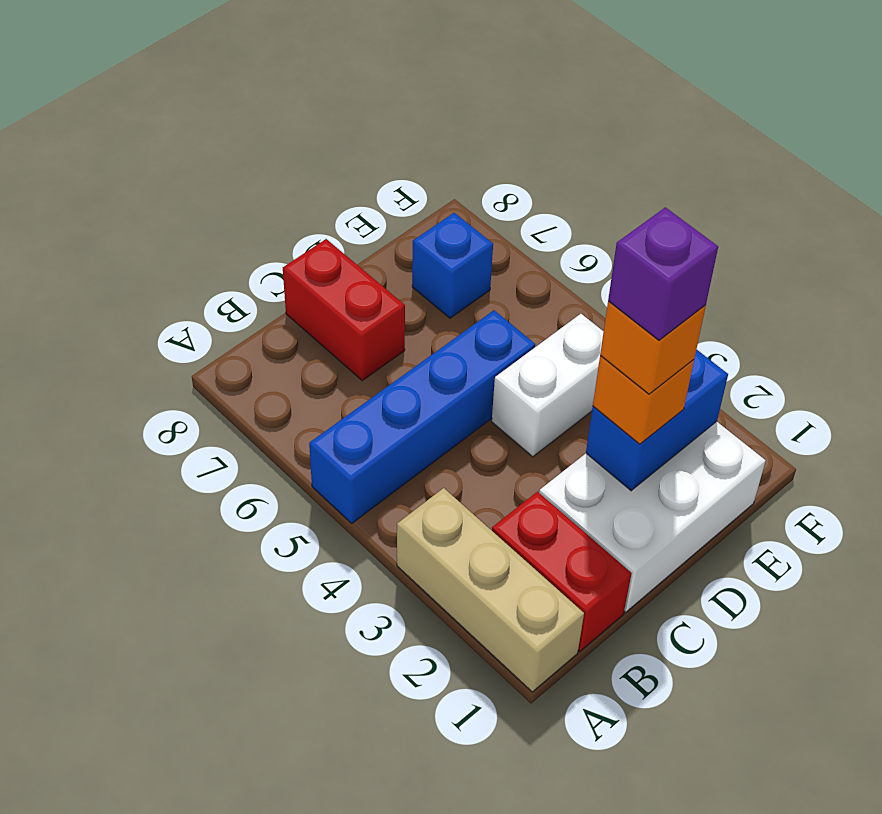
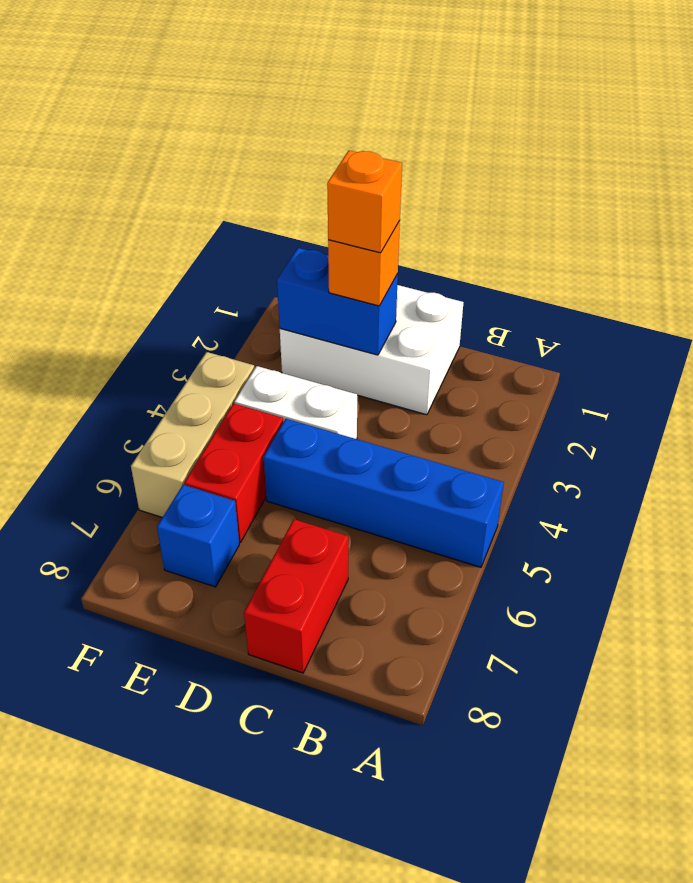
tan 1x3 brick [397,488,584,692] -> tan 1x3 brick moved to [131,352,254,518]
red 1x2 brick [492,492,632,651] -> red 1x2 brick moved to [184,403,283,542]
purple 1x1 brick [608,207,718,340] -> none

